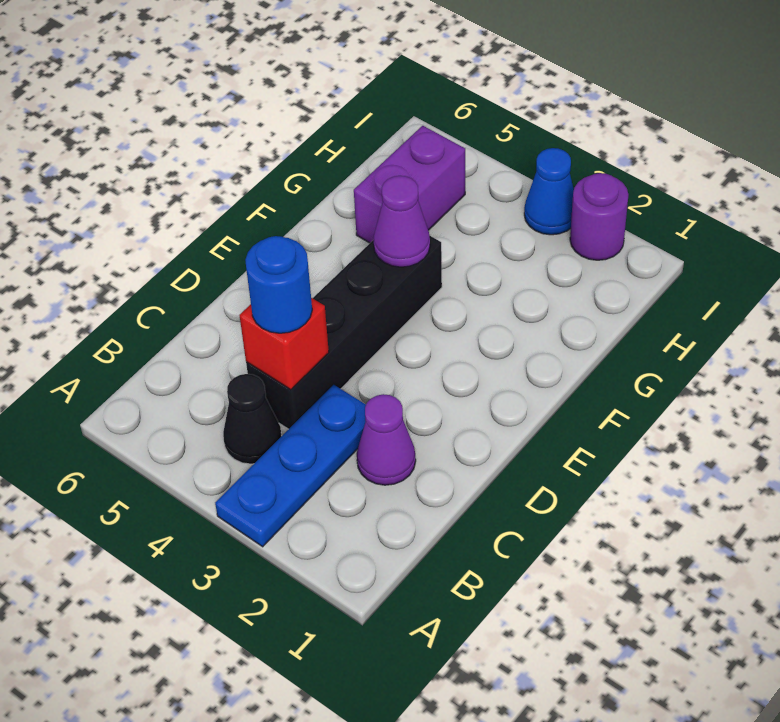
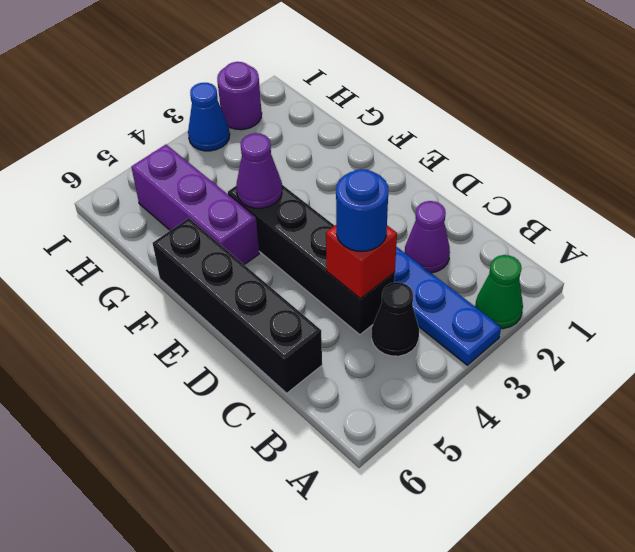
none -> green 1x1 cone [475,255,523,329]
none -> black 1x4 brick [153,218,322,393]
purple 1x2 brick [354,126,465,243] -> purple 1x3 brick [131,145,259,265]

